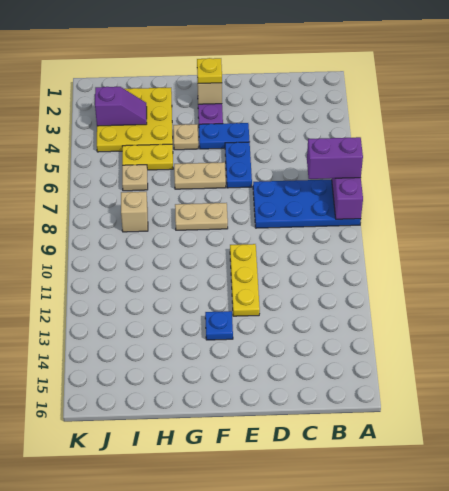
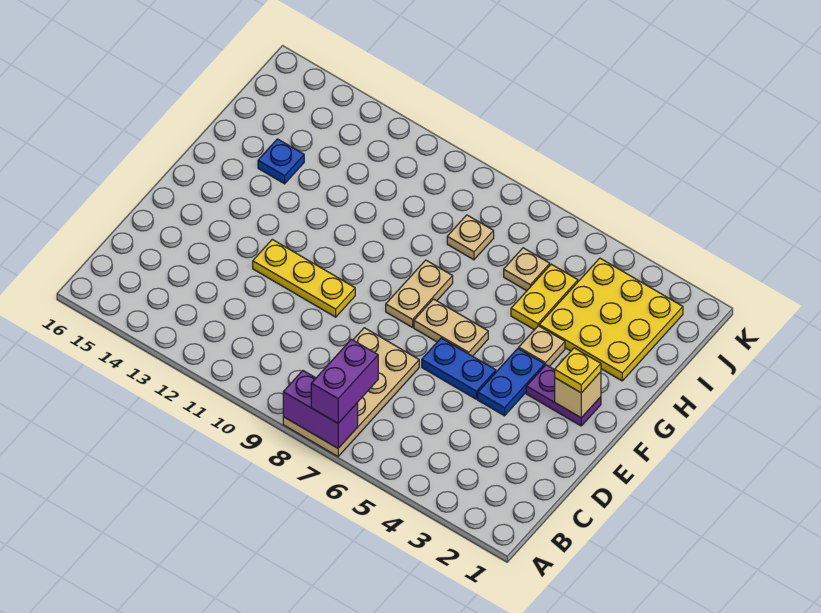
blue 2x4 plate [253,180,361,228] -> tan 2x4 plate [283,328,419,456]
tan 1x2 plate [174,162,226,189] -> tan 1x2 plate turned to [414,299,488,356]
blue 1x1 plate [205,311,233,340] -> blue 1x1 plate moved to [258,139,304,184]
purple 1x2 slope [95,87,147,126] -> none
tan 1x1 brick [121,192,148,232] -> tan 1x1 plate [447,215,494,260]

